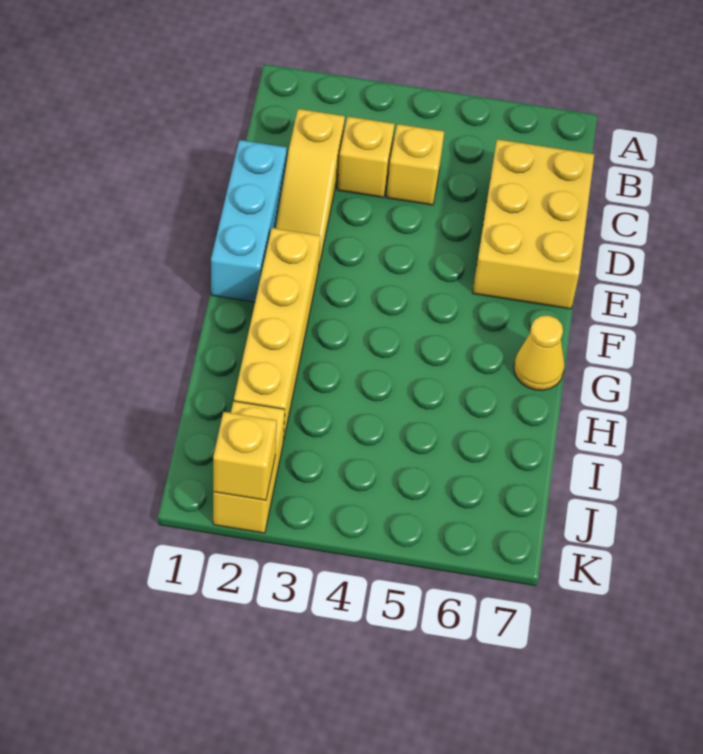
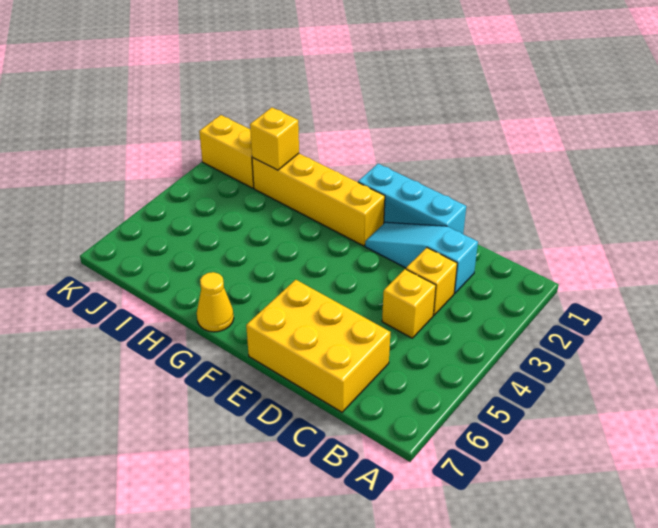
yellow 1x3 slope [276,109,345,269] -> cyan 1x3 slope [365,222,478,293]
yellow 1x1 brick [213,412,277,500] -> yellow 1x1 brick moved to [250,107,299,170]

